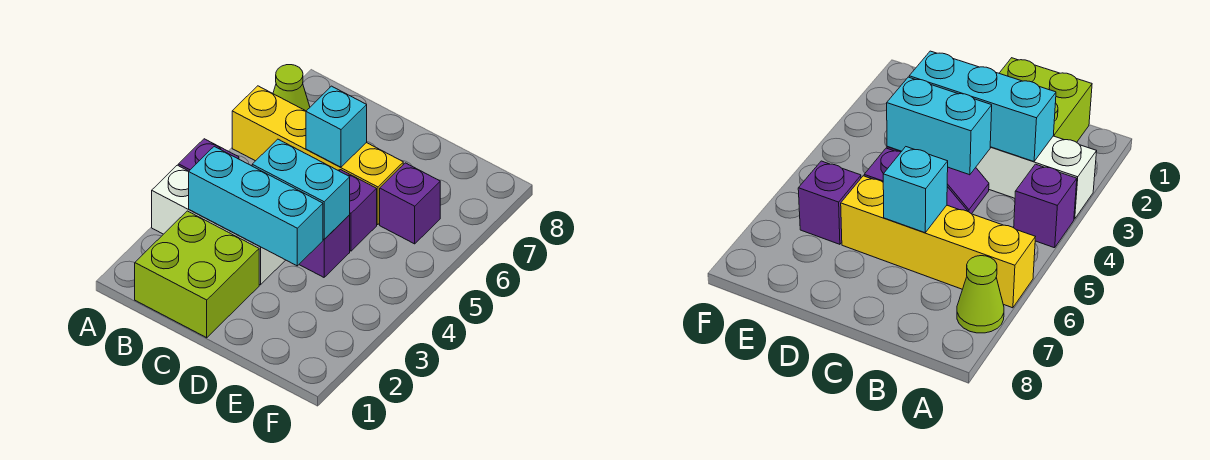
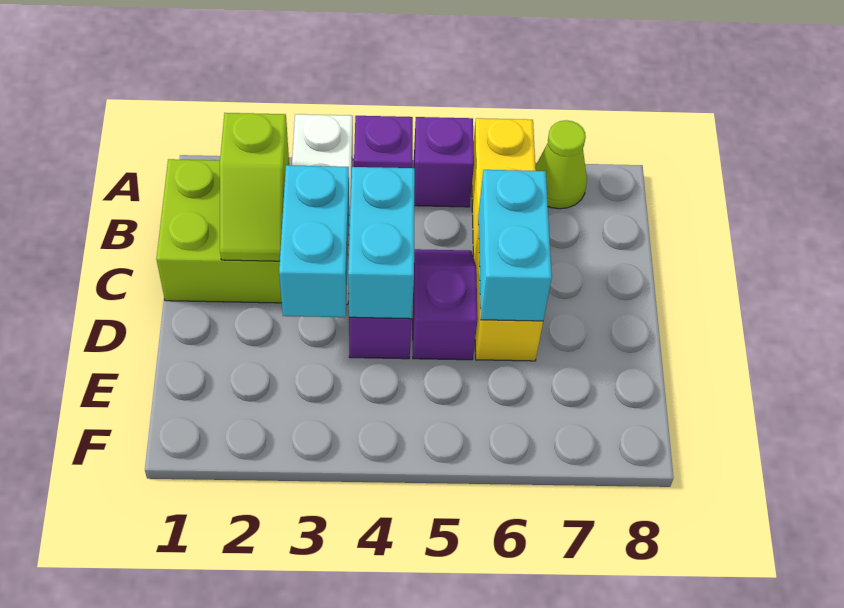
none -> lime 1x2 slope [220,113,289,261]
cyan 1x3 brick [189,146,323,266] -> cyan 1x2 brick [279,165,349,317]
cyan 1x1 brick [306,86,367,167] -> cyan 1x2 brick [478,170,552,321]
purple 1x1 brick [380,163,440,244] -> purple 1x1 brick moved to [414,117,474,207]

